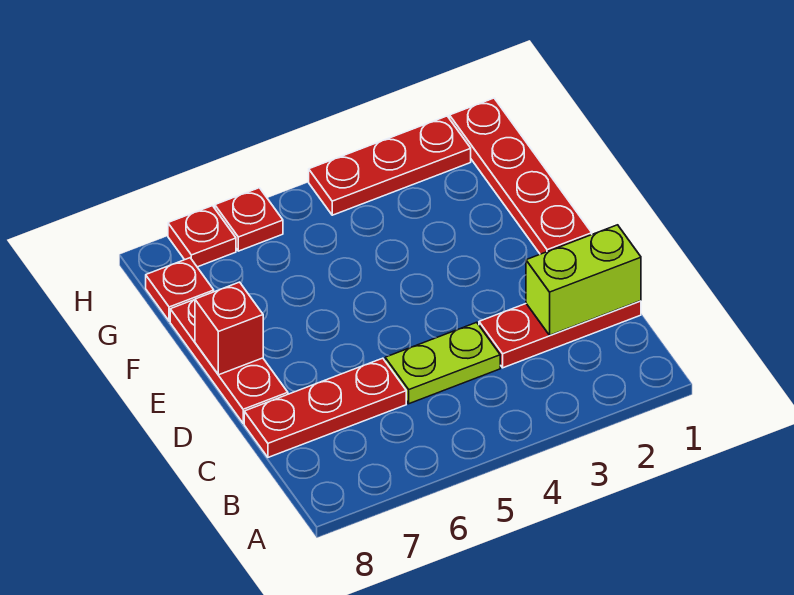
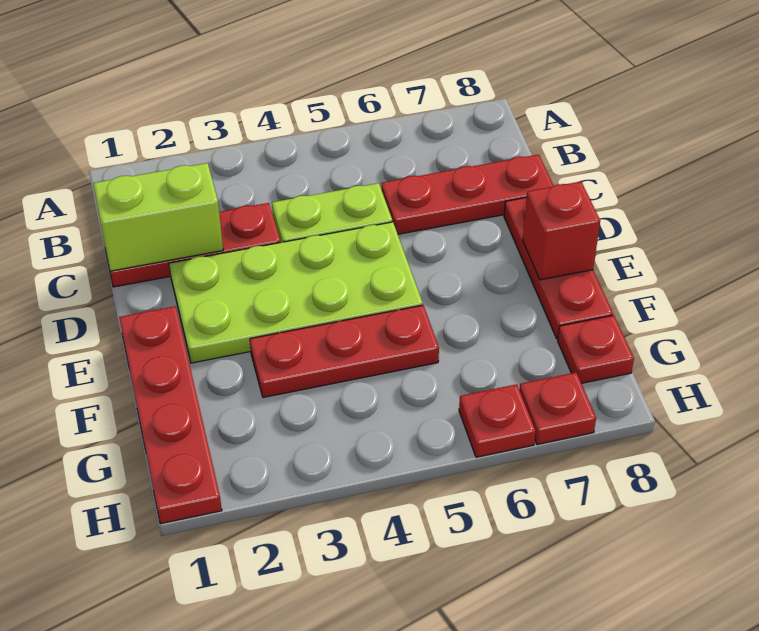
none -> lime 2x4 plate [169,222,423,363]
red 1x3 plate [309,116,471,215] -> red 1x3 plate moved to [250,305,439,397]

